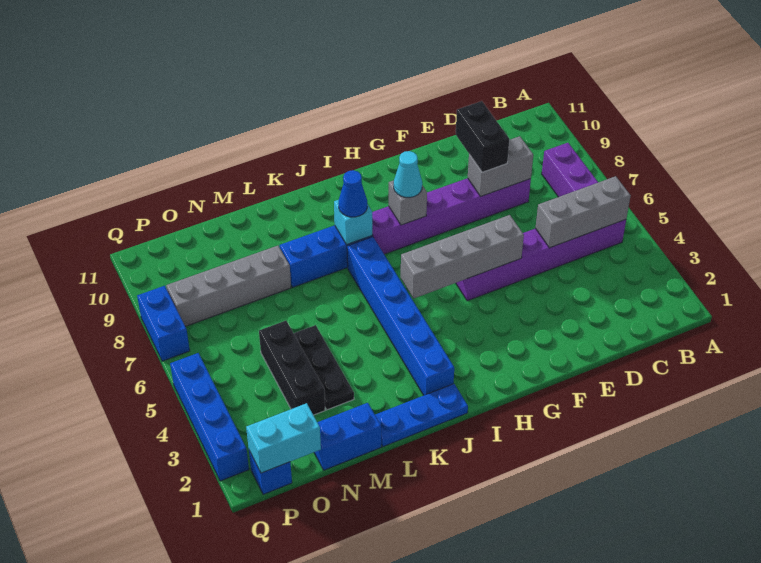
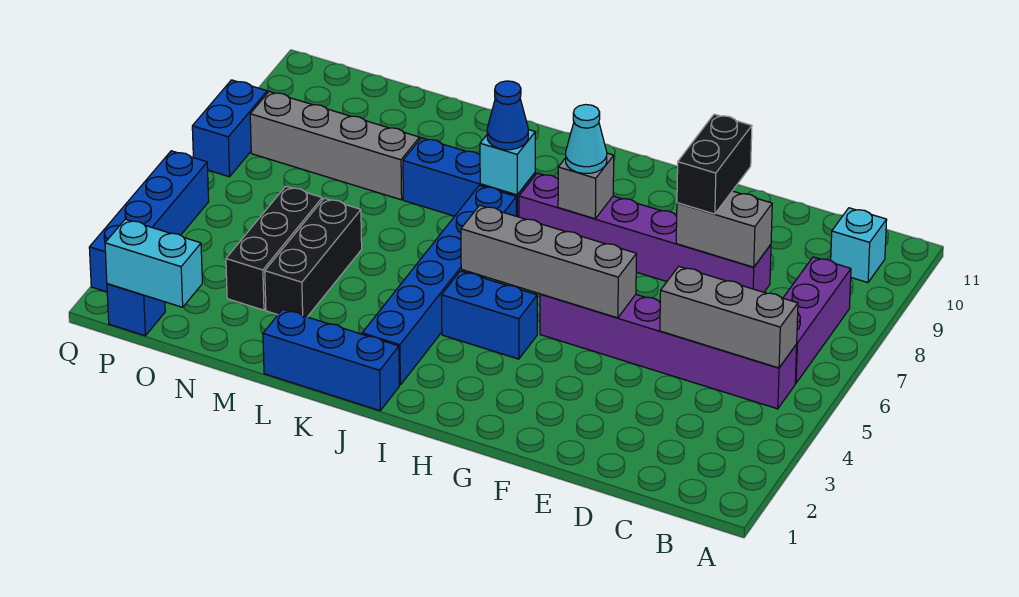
none -> cyan 1x1 brick [831,208,887,283]
blue 1x3 plate [375,384,468,447] -> blue 1x3 brick [263,309,399,411]
blue 1x2 brick [314,403,381,470] -> blue 1x2 brick moved to [442,271,537,359]
black 1x3 plate [294,325,354,410] -> black 1x3 brick [265,198,362,317]

